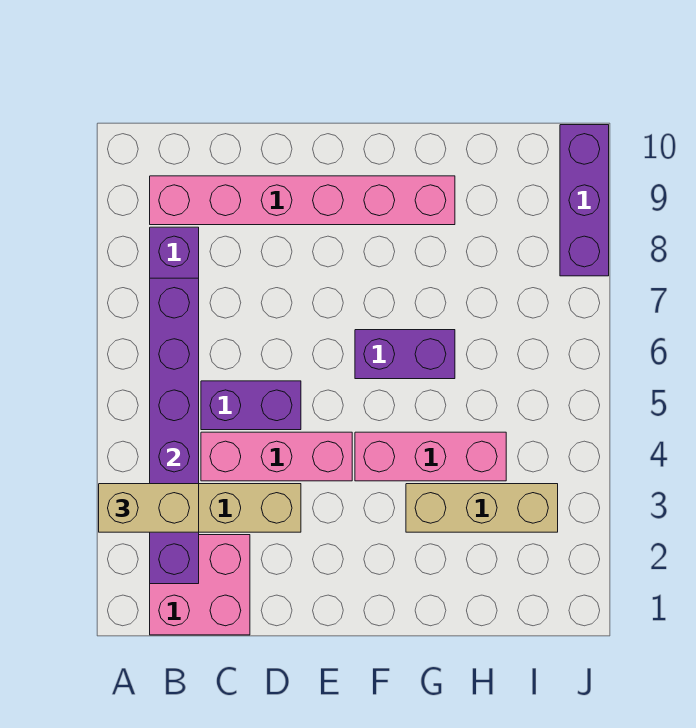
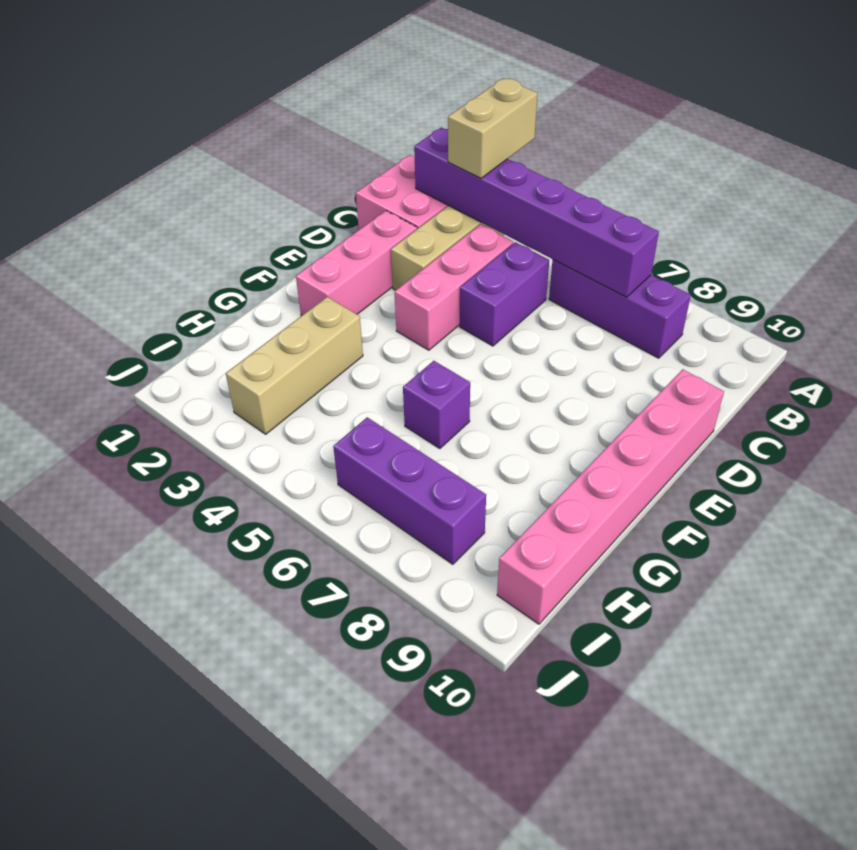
pink 1x6 brick [150,176,455,225] -> pink 1x6 brick moved to [497,369,724,624]
pink 1x3 brick [355,432,506,481] -> pink 1x3 brick moved to [296,211,417,316]
purple 1x2 brick [355,330,455,379] -> purple 1x1 brick [403,361,470,449]
purple 1x3 brick [560,125,609,276] -> purple 1x3 brick moved to [333,417,486,564]

